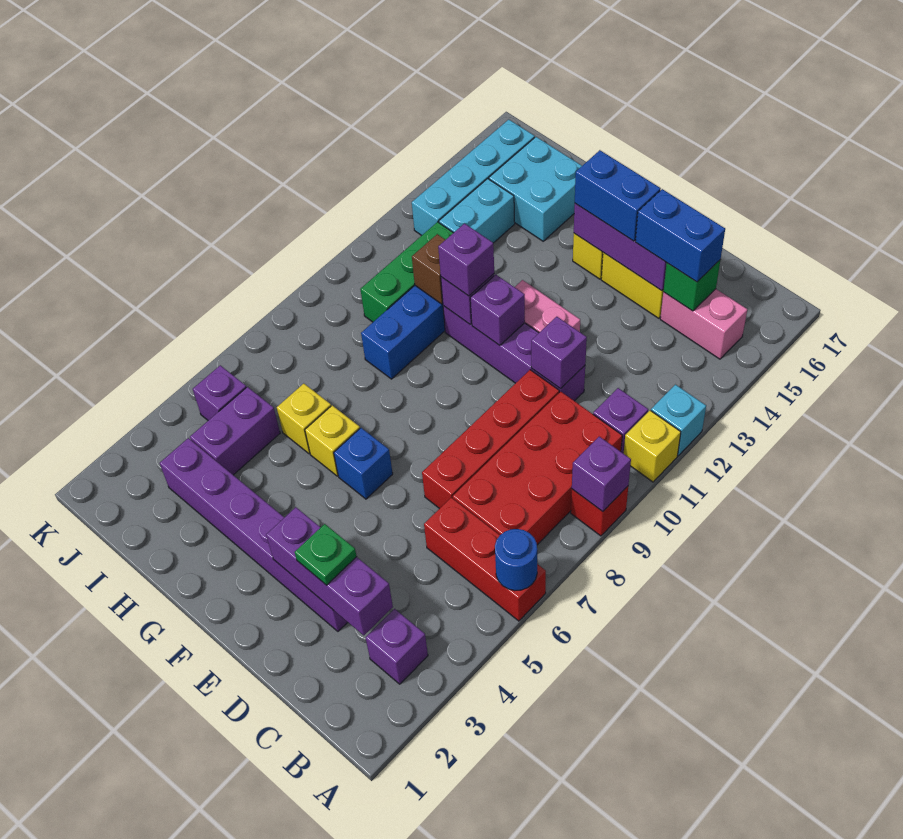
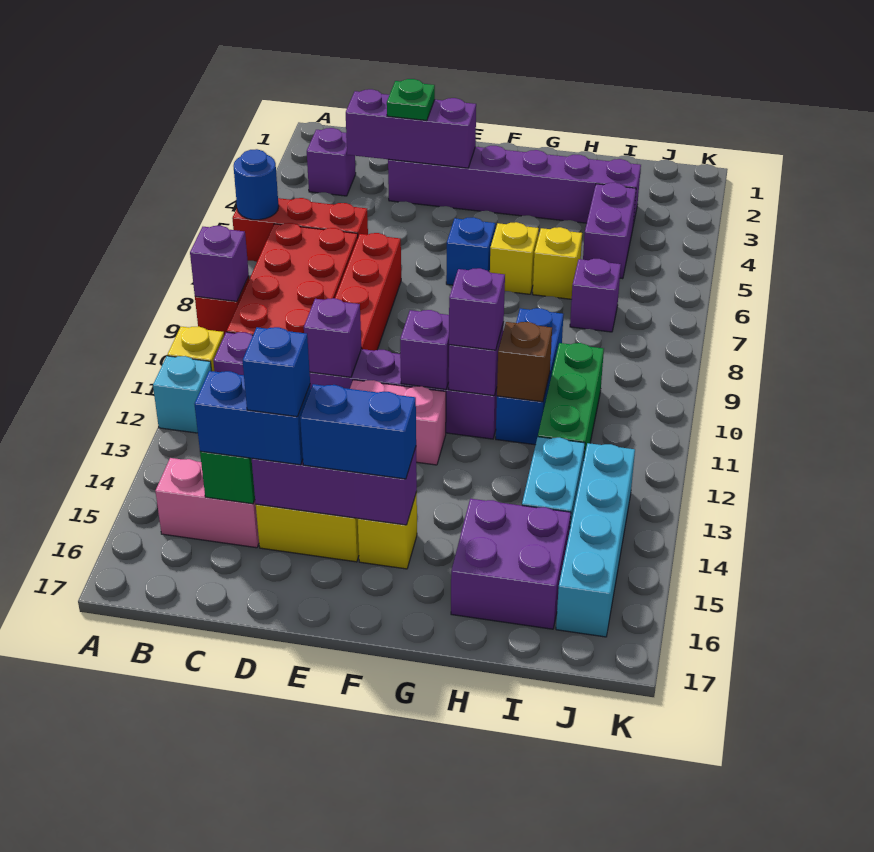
none -> blue 1x1 brick [243,327,310,417]
cyan 2x2 brick [489,137,582,241] -> purple 2x2 brick [451,499,571,629]
purple 1x1 brick [193,365,246,420] -> purple 1x1 brick moved to [570,259,621,332]

